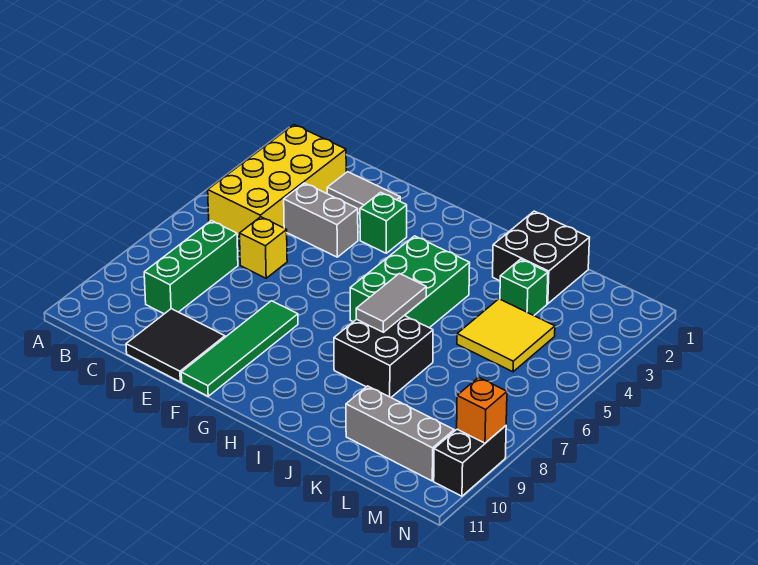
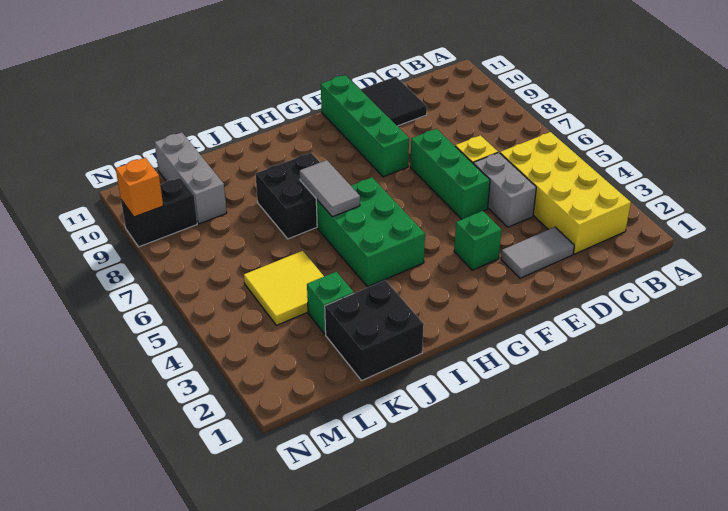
green 1x3 brick [144,221,238,314] -> green 1x3 brick moved to [410,129,490,219]
grey 1x2 brick [284,183,358,257] -> grey 1x2 brick turned to [474,152,536,227]
green 1x4 tile [181,301,298,396] -> green 1x4 brick [321,75,409,177]
grey 1x3 brick [346,386,454,481] -> grey 1x3 brick turned to [155,132,227,224]
black 1x2 brick [434,426,506,496] -> black 1x2 brick turned to [121,178,197,247]

